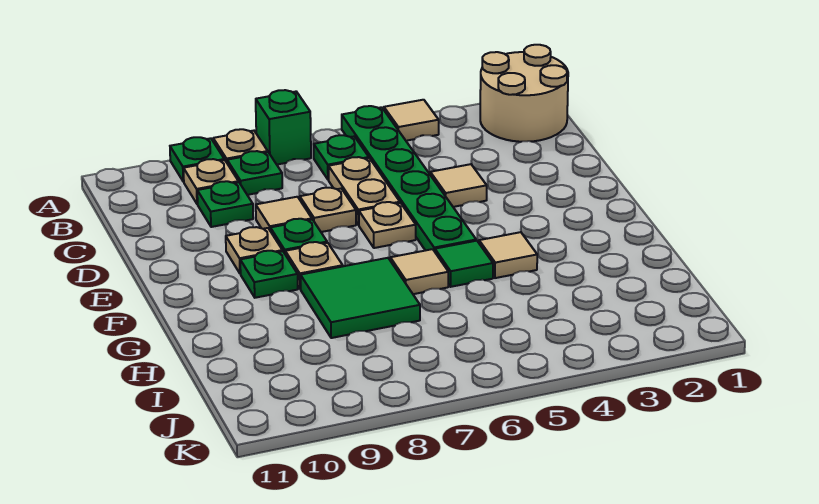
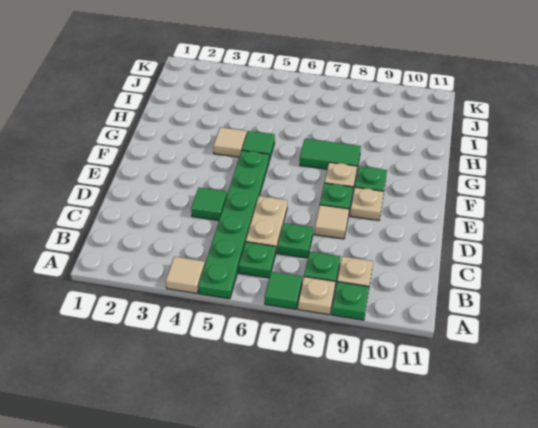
tan 2x2 round brick [480,45,568,142] -> none
green 1x1 brick [256,90,311,165] -> green 1x1 tile [265,272,302,309]
green 1x1 plate [197,181,253,227] -> green 1x1 plate moved to [277,223,313,258]
tan 1x1 tile [430,164,487,207] -> green 1x1 tile [191,188,227,220]
tan 1x1 plate [300,188,356,232] -> none
tan 1x1 plate [359,202,416,248] -> none
tan 1x1 tile [390,249,448,294] -> none
green 2x2 tile [300,258,420,338] -> green 1x2 tile [300,139,361,169]

